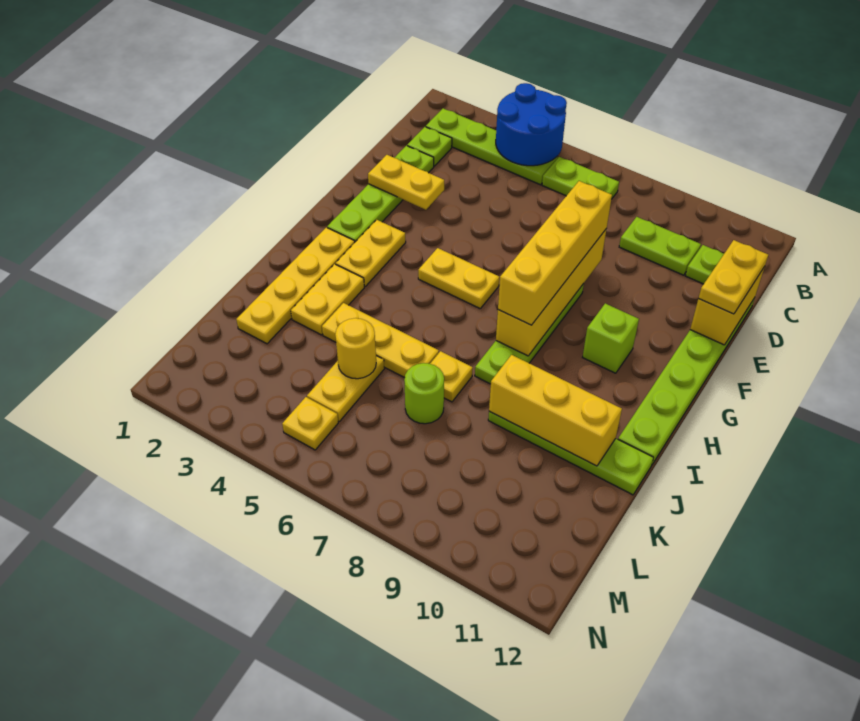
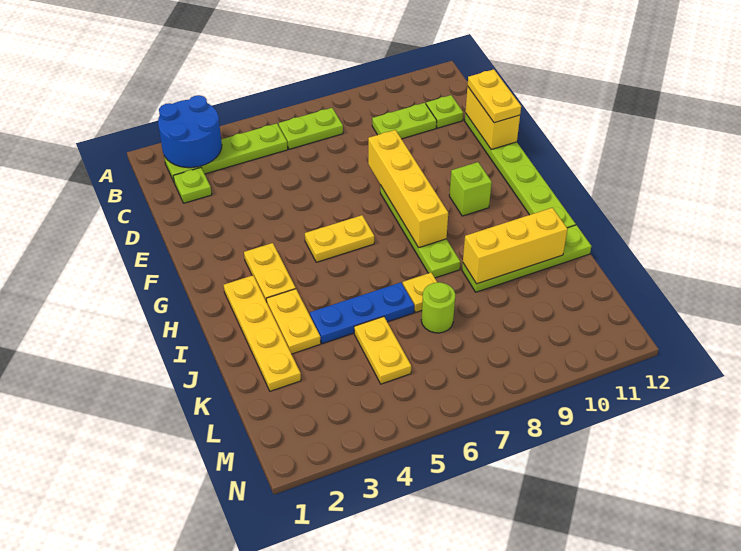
blue 2x2 round brick [496,83,567,166] -> blue 2x2 round brick moved to [158,95,222,168]
lime 1x4 plate [327,146,434,242] -> none
yellow 1x2 plate [368,155,444,210] -> none
yellow 1x4 brick [498,181,612,325] -> none
yellow 1x3 plate [322,303,439,378] -> blue 1x3 plate [310,282,414,344]
yellow 1x1 round brick [335,318,376,379] -> none
yellow 1x1 plate [282,397,338,450] -> none

